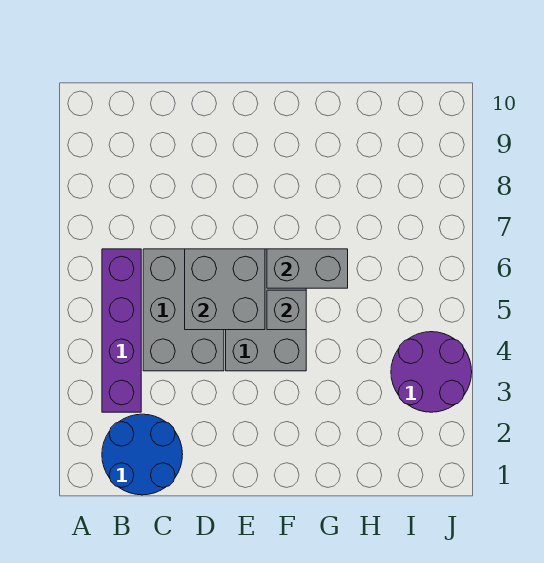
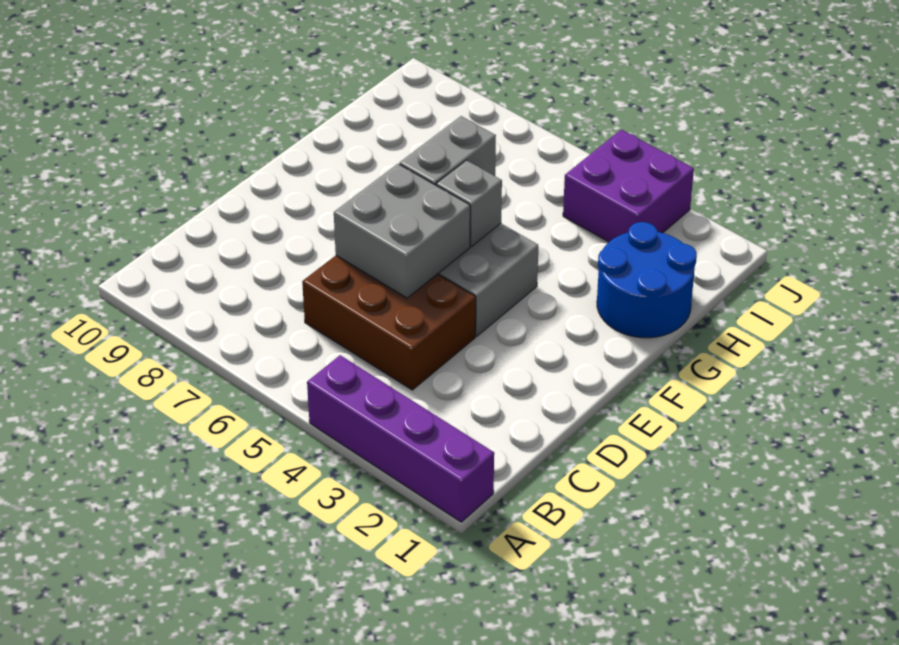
blue 2x2 round brick [102,414,183,495] -> blue 2x2 round brick moved to [597,222,697,338]
purple 1x4 brick [102,249,141,412] -> purple 1x4 brick moved to [307,355,494,522]
grey 2x3 brick [143,249,224,371] -> brown 2x3 brick [302,256,476,390]
purple 2x2 round brick [391,332,472,412] -> purple 2x2 brick [563,130,694,242]

